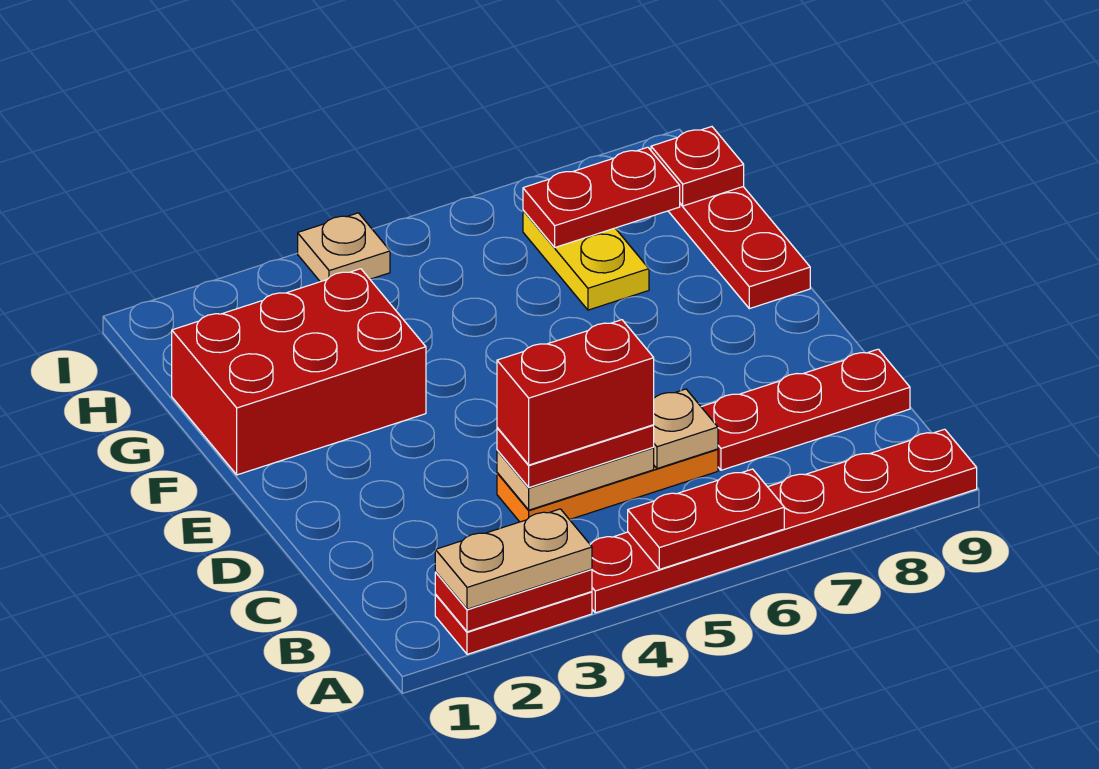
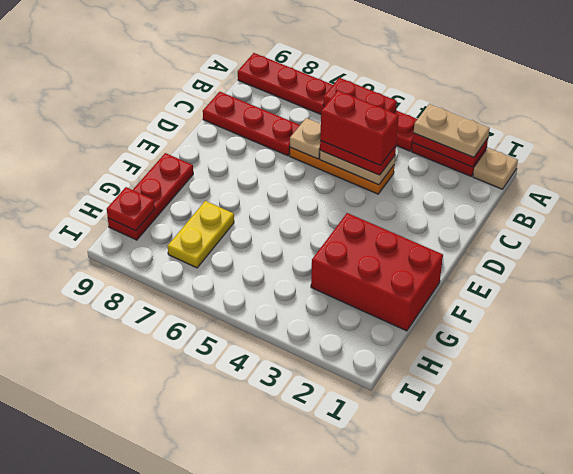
red 1x2 plate [523,147,680,247] -> none
tan 1x1 plate [298,213,390,282] -> tan 1x1 plate moved to [473,148,518,189]

